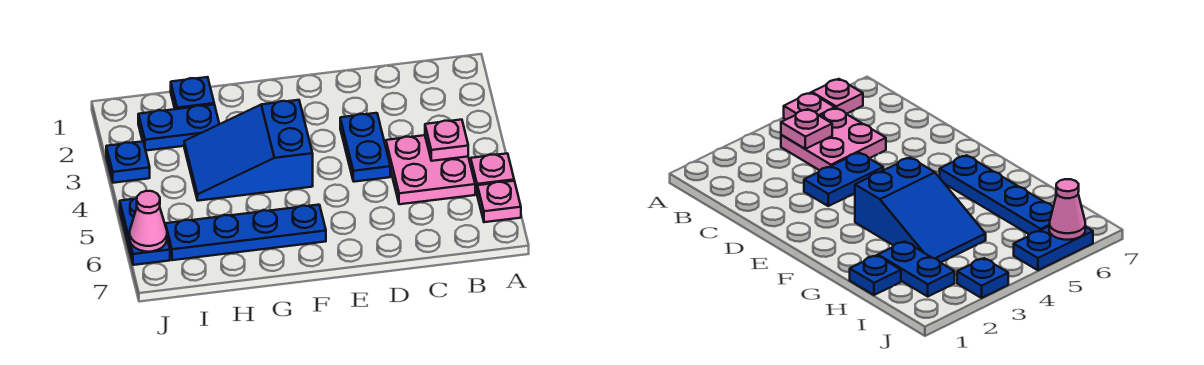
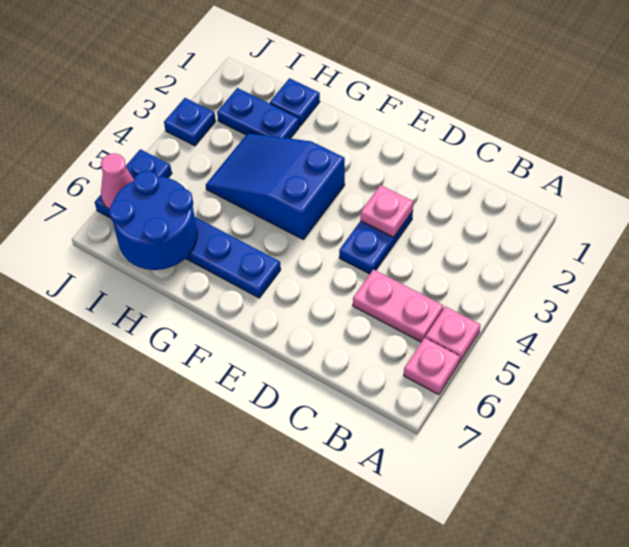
pink 2x2 plate [386,135,475,204] -> pink 1x2 plate [353,269,444,342]
pink 1x1 plate [425,120,468,161] -> pink 1x1 plate moved to [360,185,414,237]
none -> blue 2x2 round brick [109,171,197,270]

